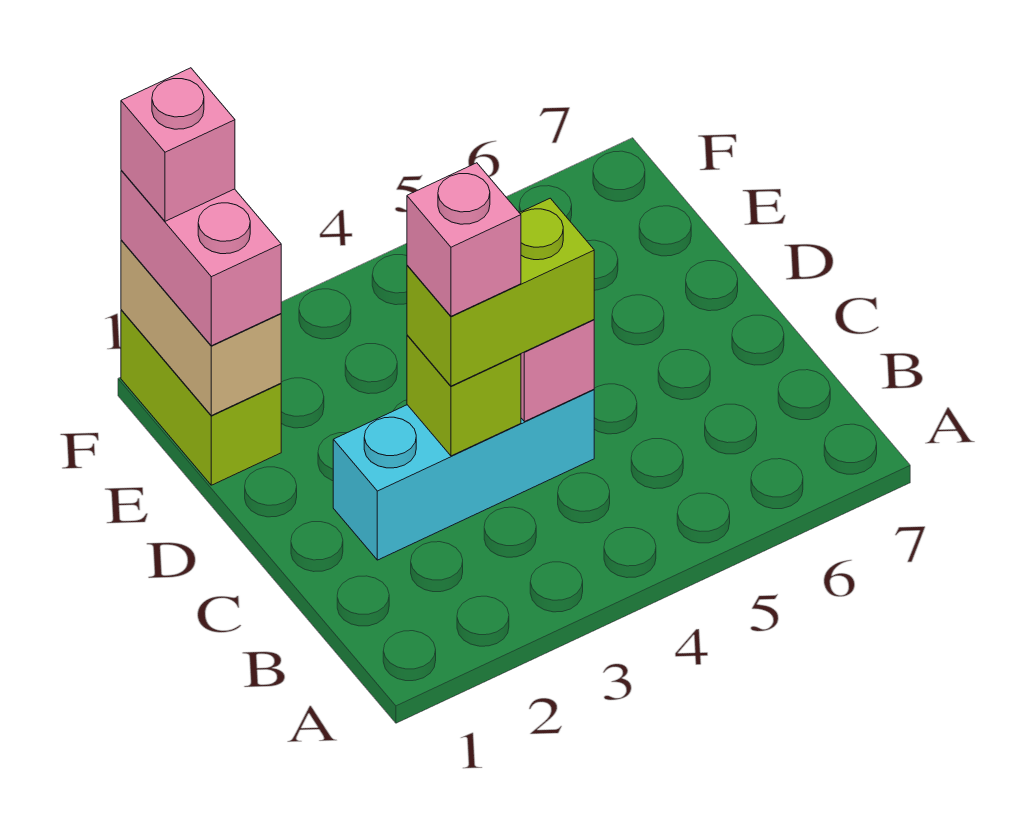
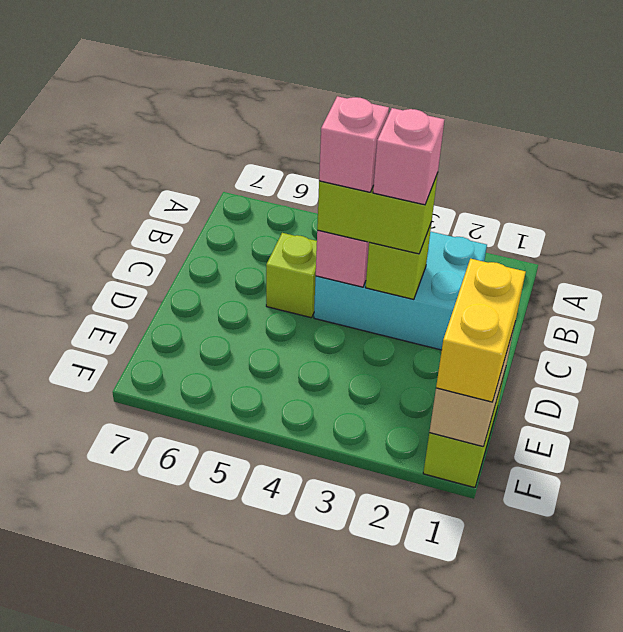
cyan 1x3 brick [333,389,594,560] -> cyan 2x3 brick [314,232,487,350]
none -> lime 1x1 brick [266,233,317,318]
pink 1x2 brick [121,170,281,346] -> yellow 1x2 brick [436,259,526,402]
pink 1x1 brick [121,68,235,221] -> pink 1x1 brick moved to [319,96,389,192]

